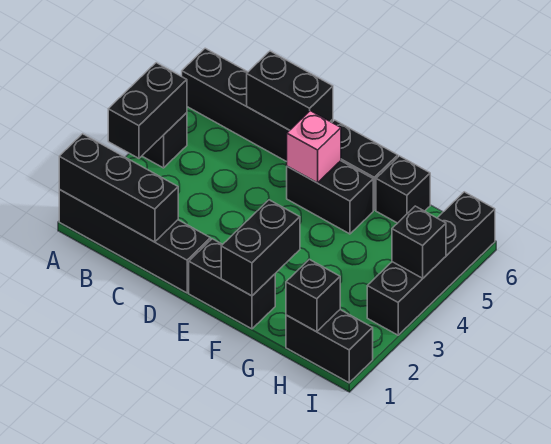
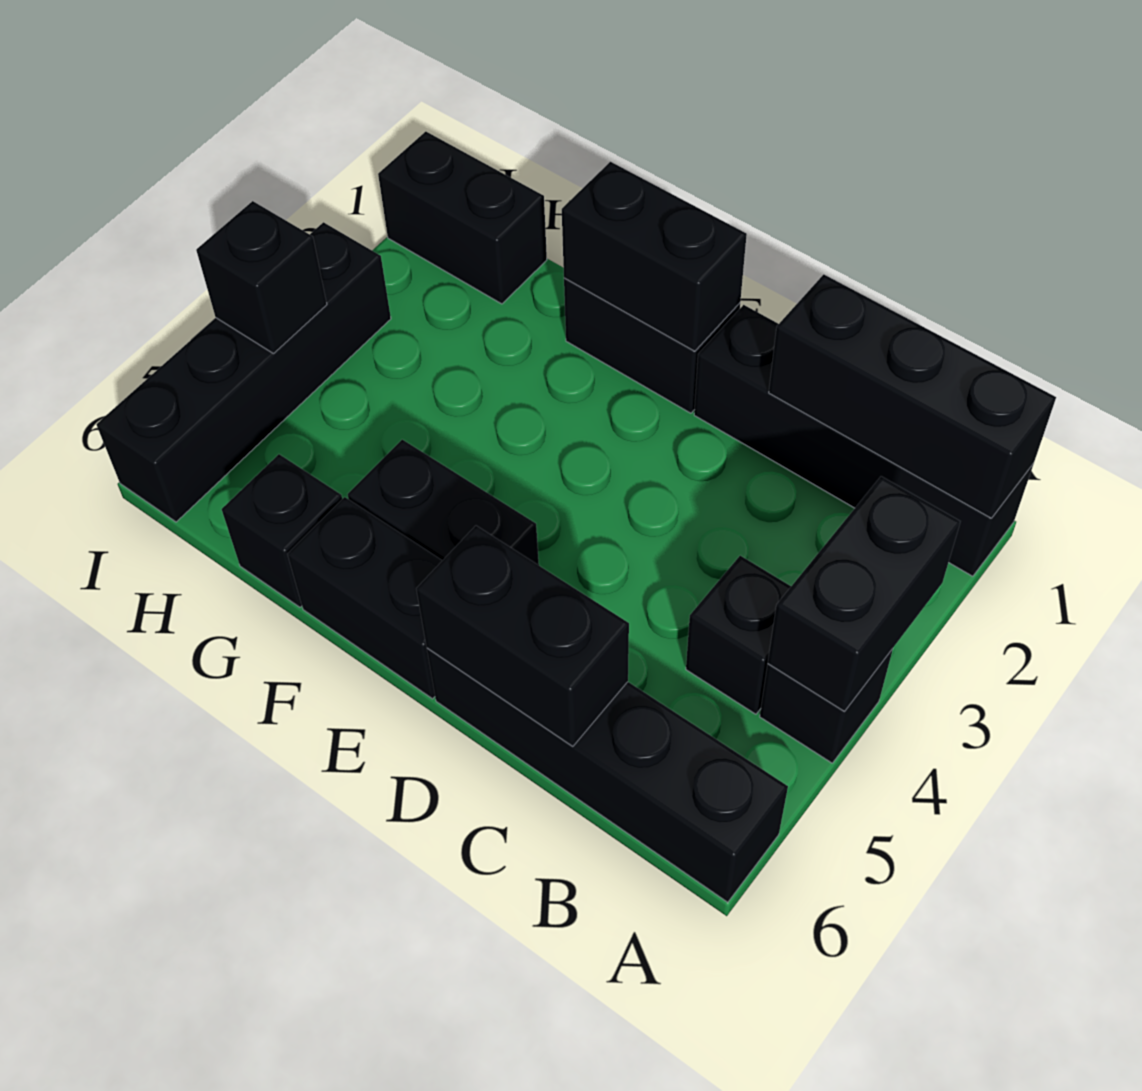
pink 1x1 brick [287,111,341,183] -> none
black 1x2 brick [221,200,300,296] -> black 1x2 brick turned to [562,162,747,351]
black 1x1 brick [286,259,340,332] -> black 1x1 brick moved to [686,556,791,714]

